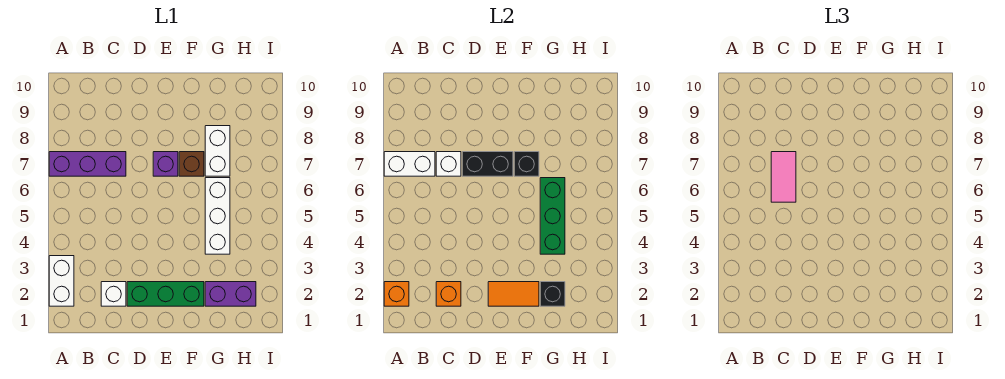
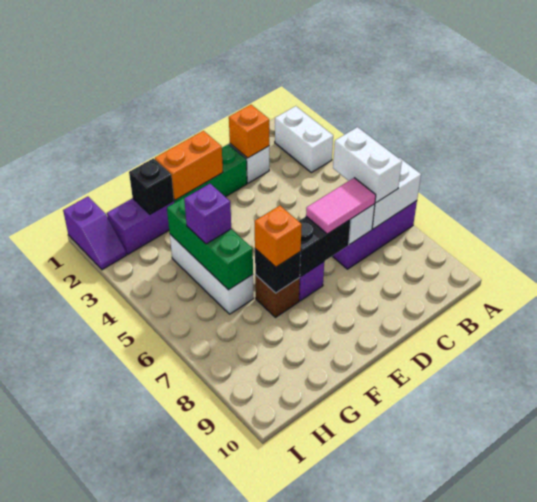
orange 1x1 brick [384,282,409,306] -> orange 1x1 brick moved to [255,206,302,267]
pink 1x2 tile [771,152,796,202] -> pink 1x2 tile turned to [306,178,376,234]
orange 1x2 tile [488,282,539,306] -> orange 1x2 brick [155,131,223,200]
none -> purple 1x1 brick [184,184,231,244]
white 1x2 brick [205,126,230,176] -> white 1x2 brick moved to [333,127,402,203]
none -> purple 1x2 slope [63,197,126,270]

